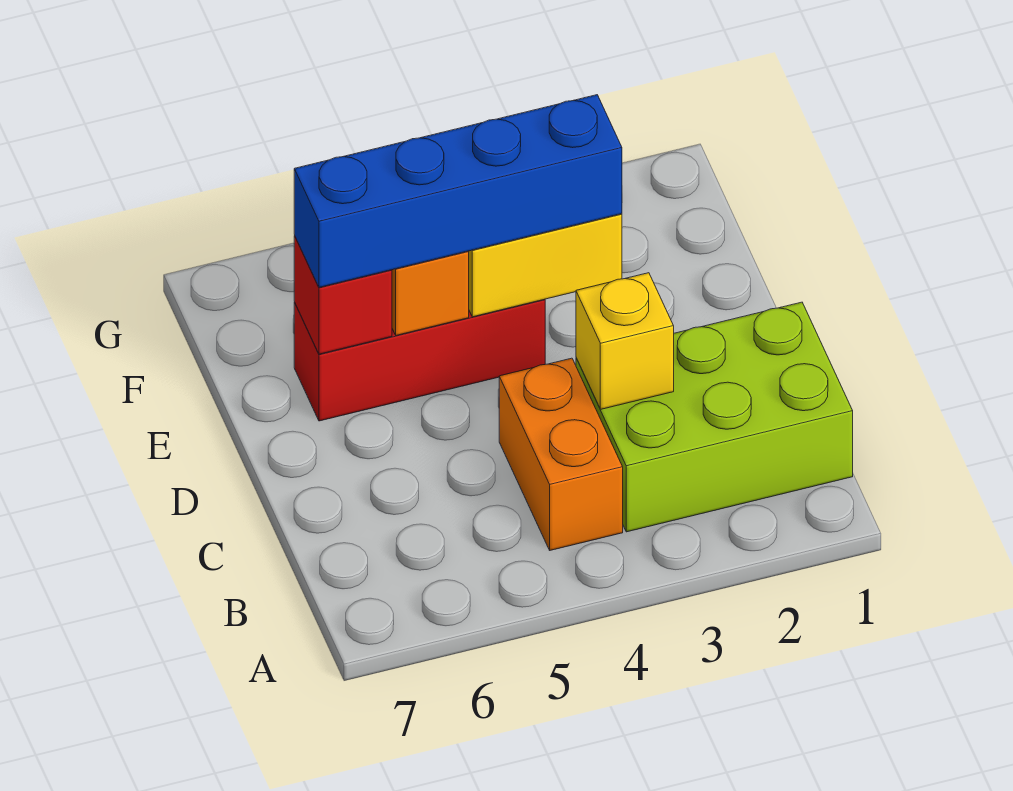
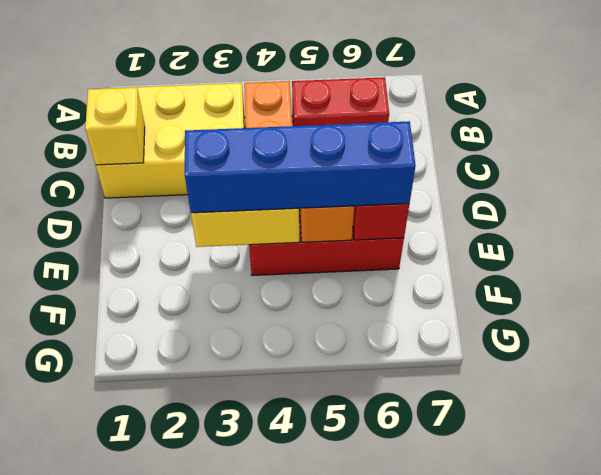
lime 2x3 brick [576,302,853,532] -> yellow 2x3 brick [96,83,245,198]
none -> red 1x2 brick [292,77,389,126]
yellow 1x1 brick [576,273,674,409] -> yellow 1x1 brick moved to [85,87,145,165]

